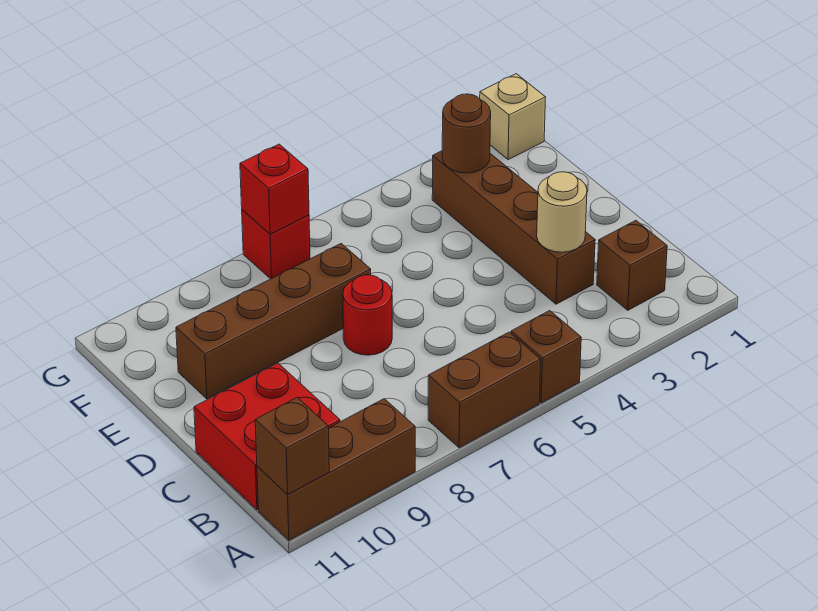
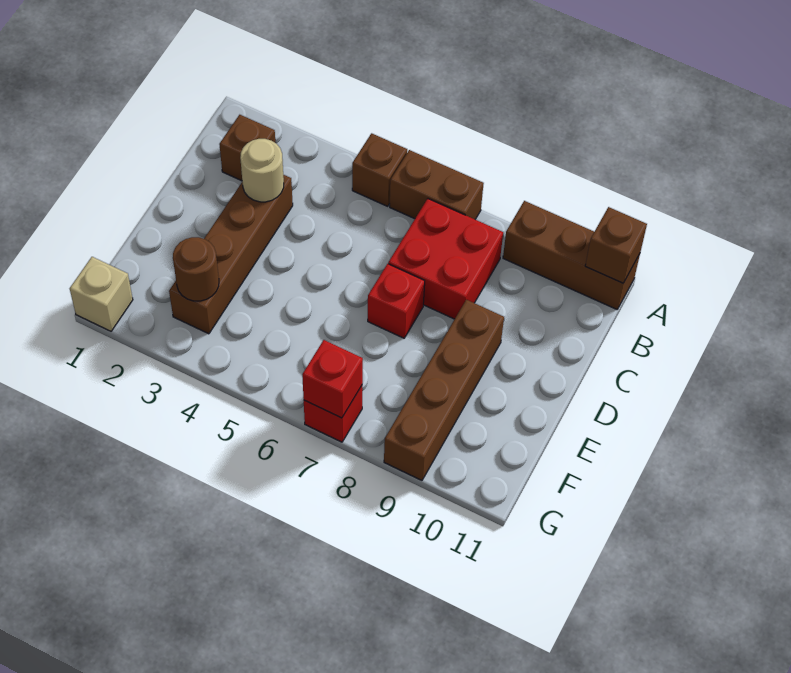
red 2x2 brick [194,363,340,510] -> red 2x2 brick moved to [388,199,503,319]
red 1x1 round brick [343,275,392,355] -> red 1x1 brick [368,264,425,338]
brown 1x4 brick [176,244,371,399] -> brown 1x4 brick turned to [384,300,504,480]

